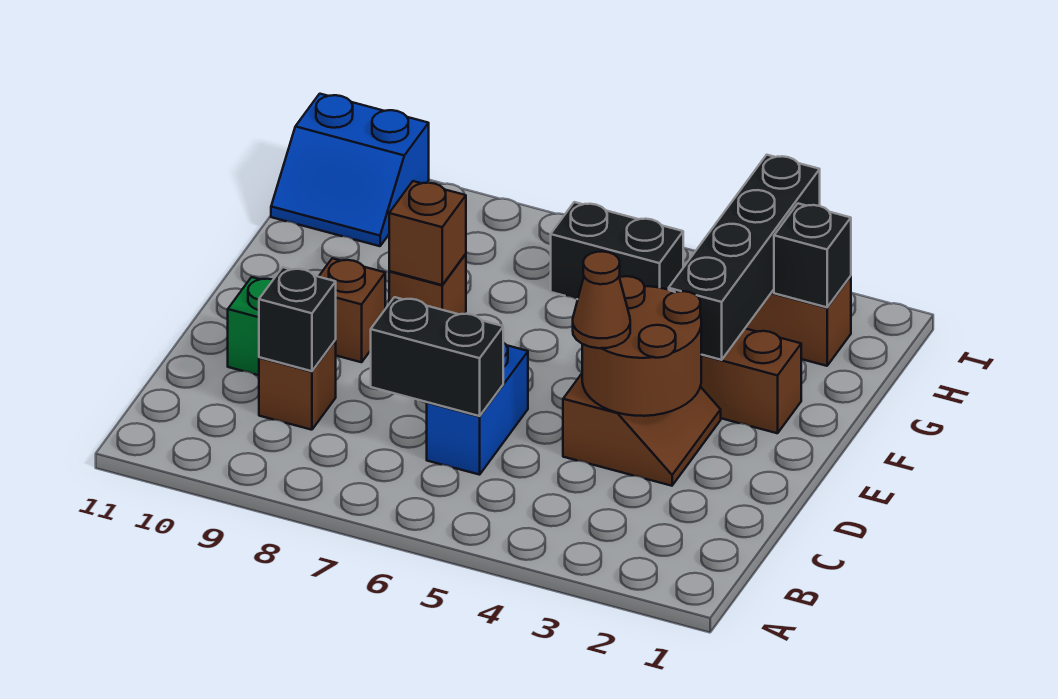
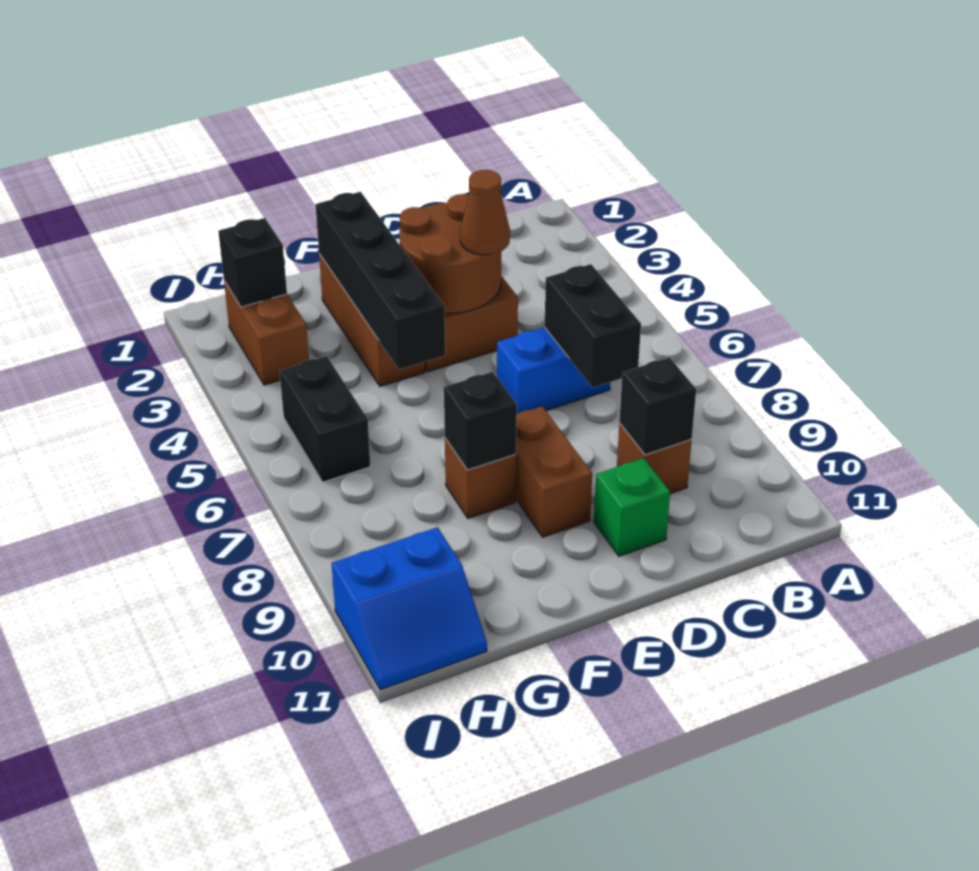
brown 1x1 brick [319,258,385,362] -> brown 1x2 brick [516,407,592,537]
black 1x4 brick [669,155,820,360] -> black 1x4 brick turned to [316,192,445,370]
brown 1x1 brick [389,181,466,285] -> black 1x1 brick [444,372,517,470]
blue 2x2 slope [271,94,429,246] -> blue 2x2 slope turned to [332,527,487,690]

